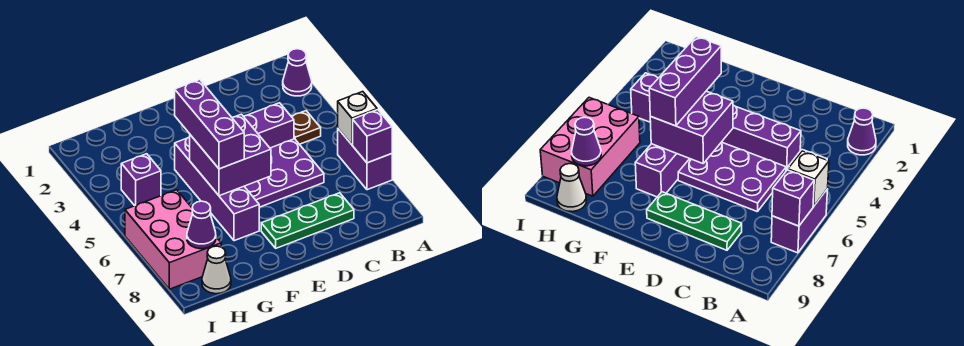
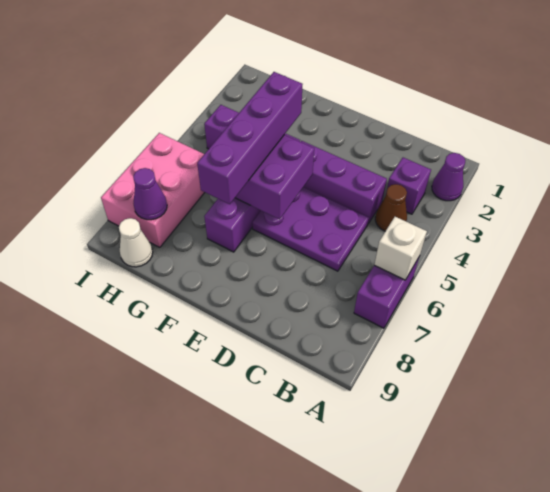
purple 1x1 brick [353,109,392,163] -> purple 1x1 brick moved to [387,158,431,214]
brown 1x1 plate [291,111,321,144] -> brown 1x1 cone [375,184,407,231]
green 1x3 plate [261,193,354,248] -> none
purple 1x3 brick [175,80,244,169] -> purple 1x4 brick [197,72,303,204]

